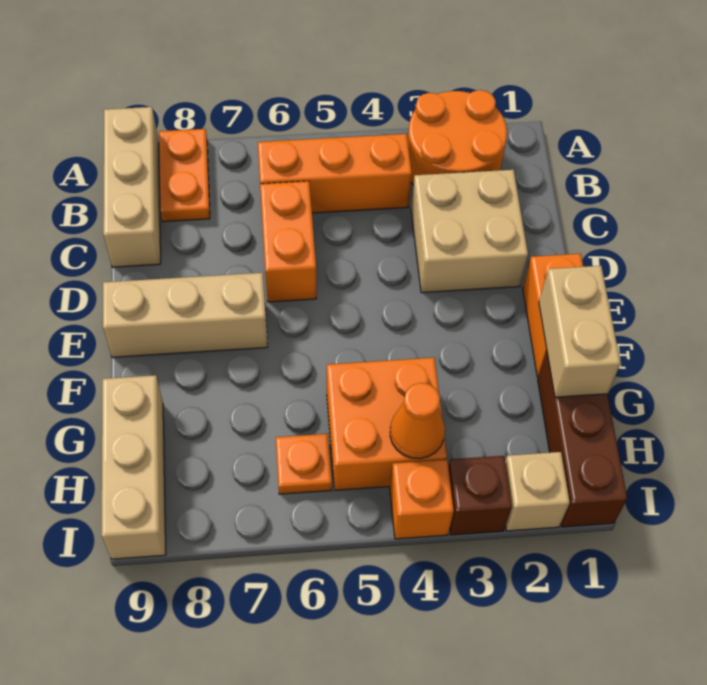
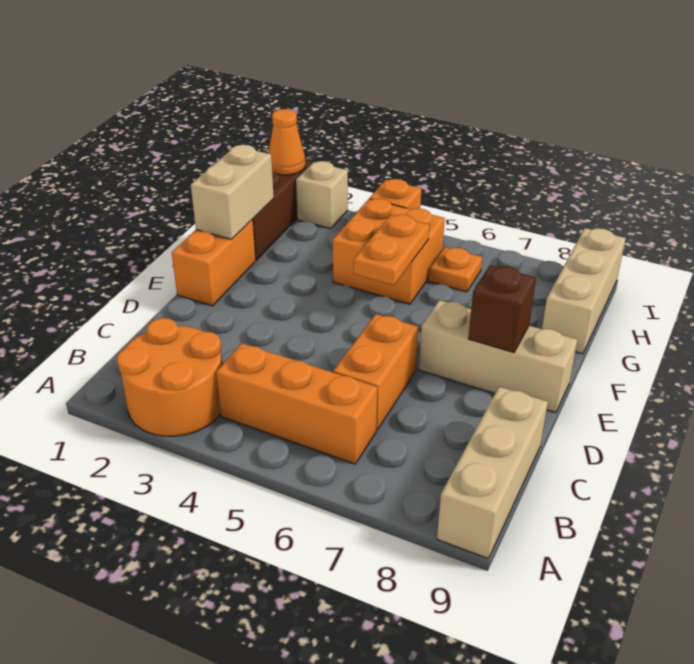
orange 1x2 plate [159,129,210,222] -> orange 1x2 plate moved to [353,215,430,285]
tan 2x2 brick [411,170,528,293] -> none
orange 1x1 cone [390,383,445,459] -> orange 1x1 cone moved to [268,109,305,175]
brown 1x1 brick [448,456,512,535] -> brown 1x1 brick moved to [468,265,536,352]

